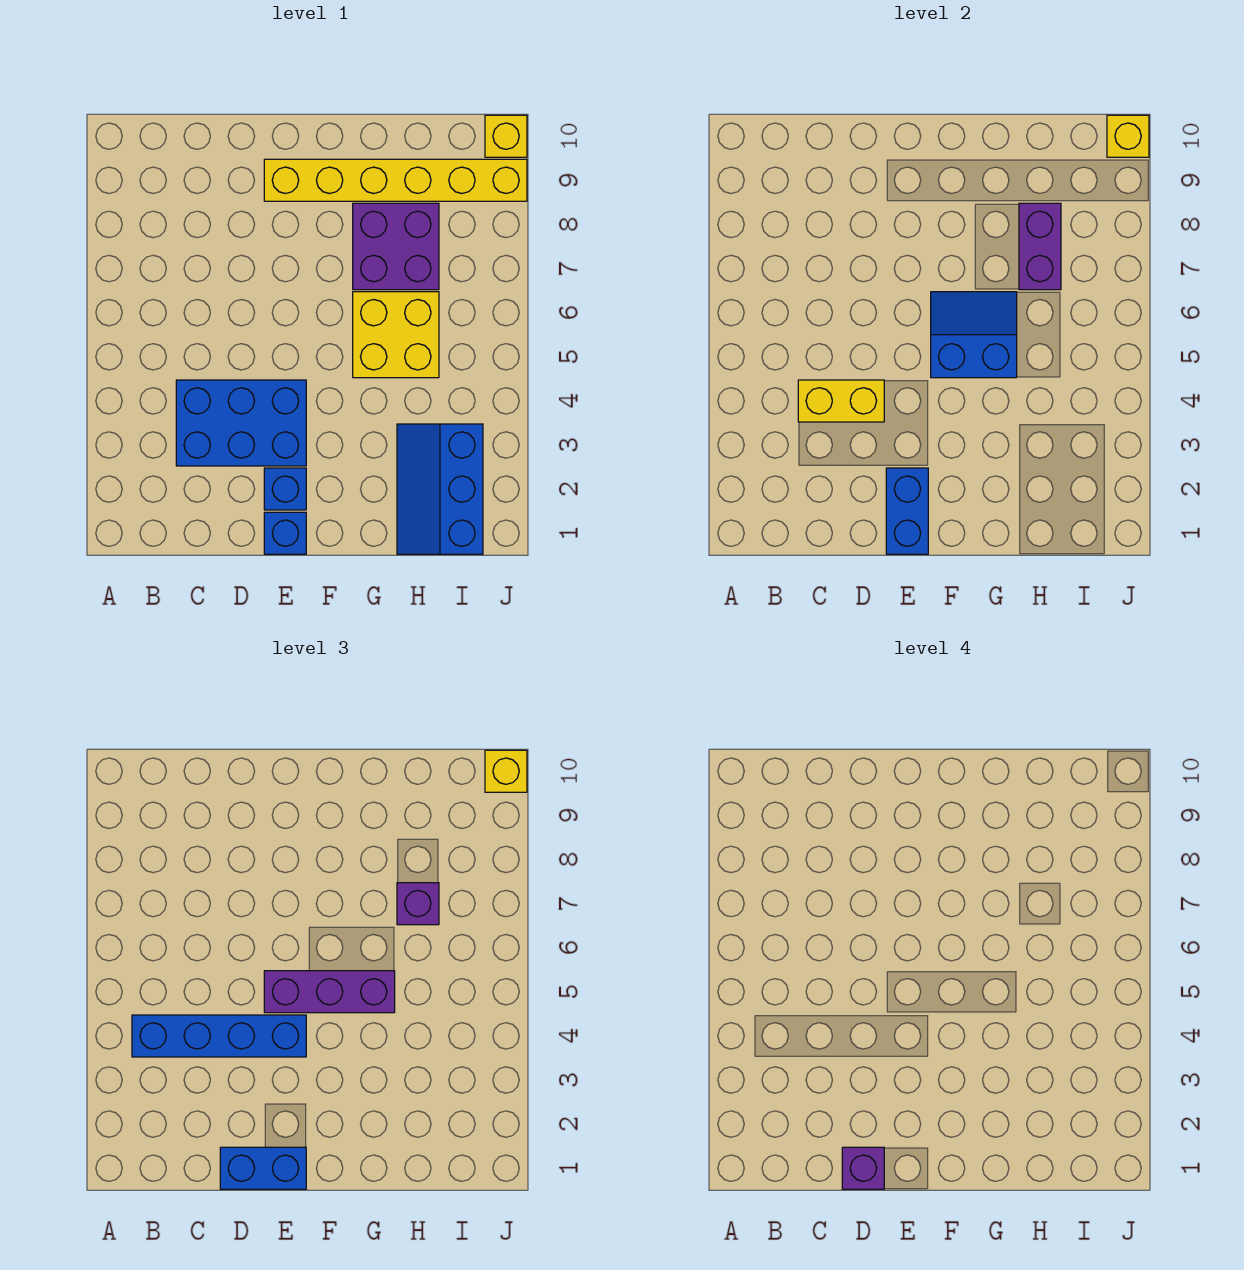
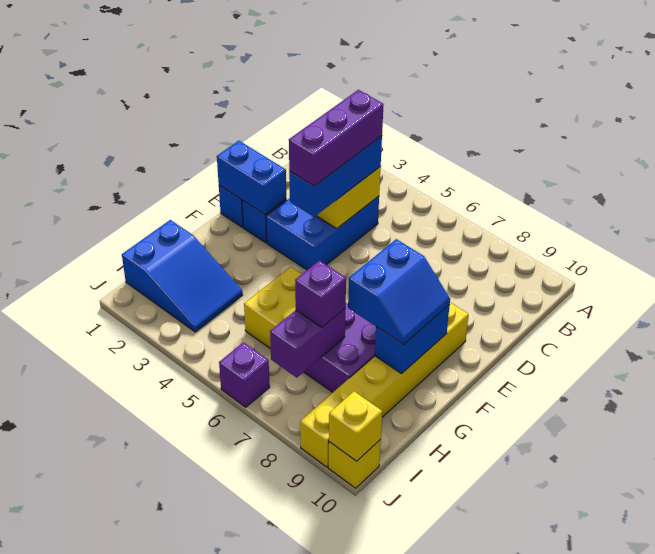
blue 1x4 brick [132,1015,306,1057] -> blue 1x3 brick [289,136,382,217]
blue 1x2 brick [220,1147,306,1189] -> blue 1x2 brick moved to [375,305,450,374]
purple 1x1 brick [842,1147,884,1189] -> purple 1x1 brick moved to [219,342,270,407]
purple 1x3 brick [264,971,395,1013] -> purple 1x3 brick moved to [289,90,384,186]
blue 2x2 slope [931,292,1017,378] -> blue 2x2 slope moved to [348,239,450,345]
blue 2x3 slope [397,424,483,554] -> blue 2x3 slope turned to [122,220,242,332]
purple 1x2 brick [1019,203,1061,290] -> purple 1x2 brick turned to [270,309,345,378]
yellow 1x1 brick [485,750,527,792] -> none

